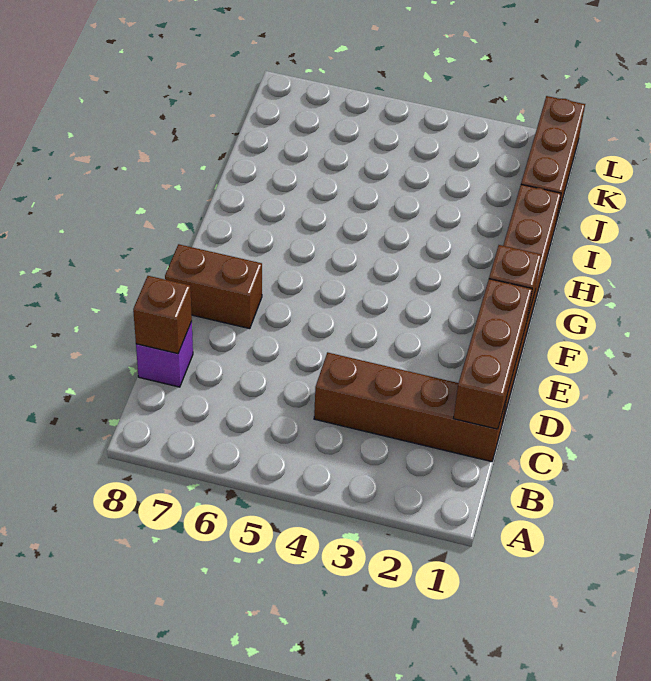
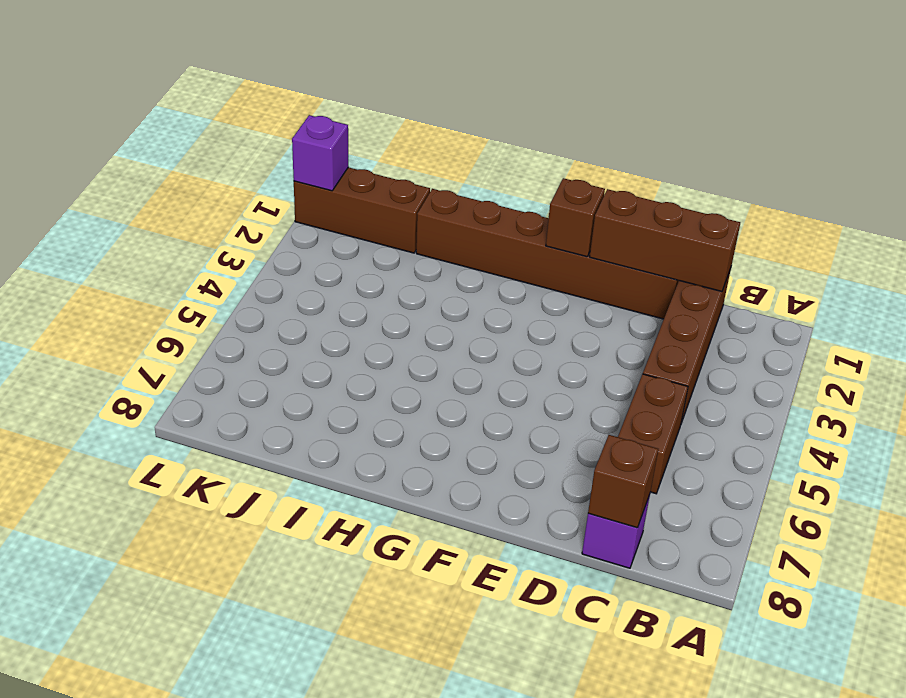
brown 1x2 brick [165,244,262,329] -> brown 1x2 brick moved to [618,374,688,494]
none -> purple 1x1 brick [292,115,348,191]

